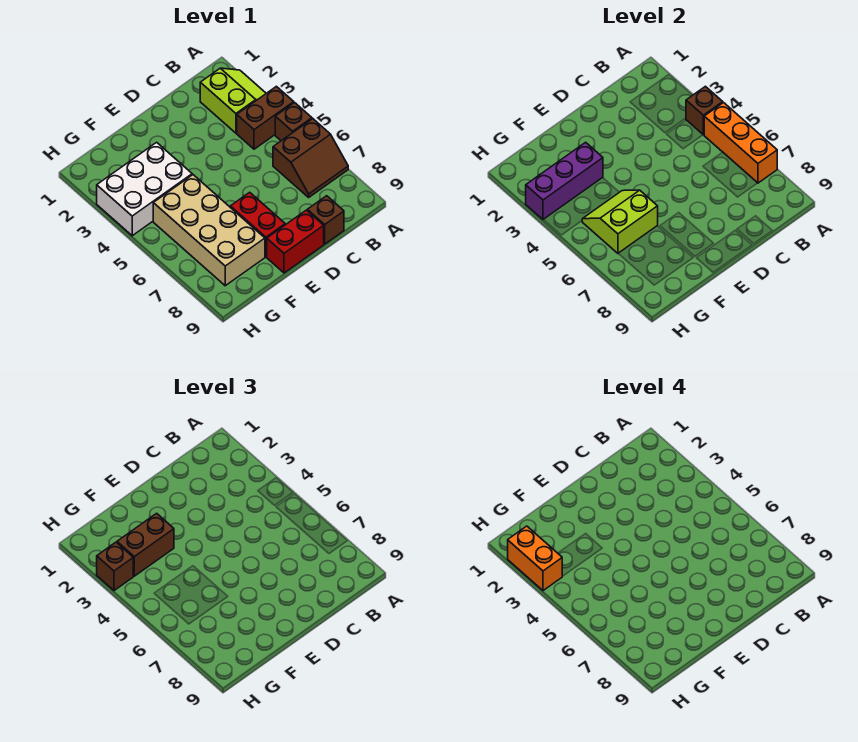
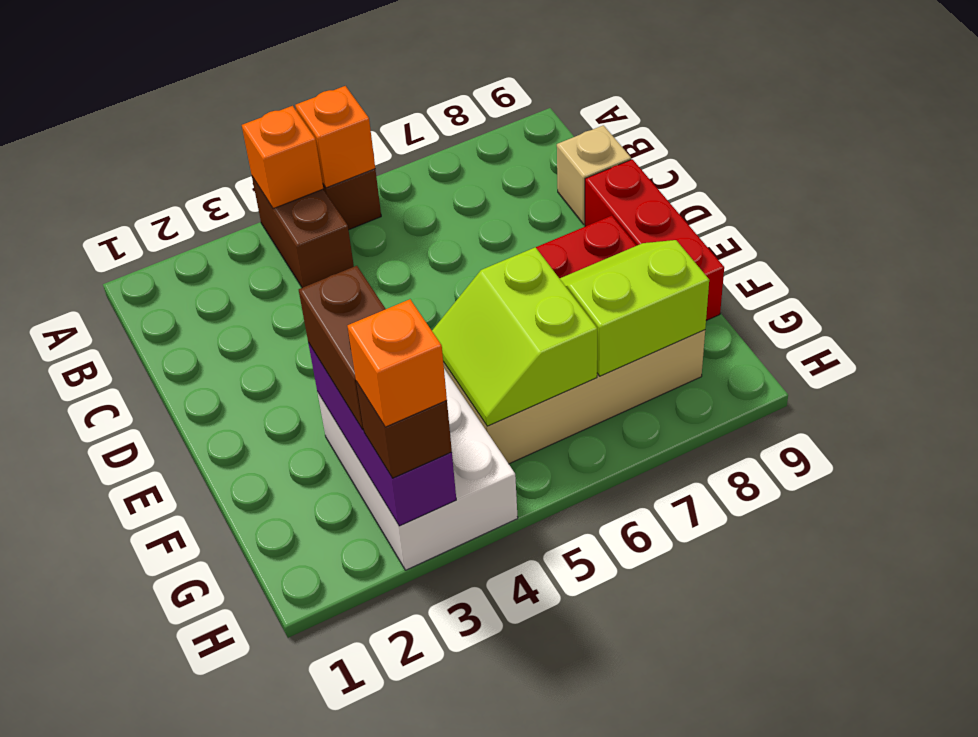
lime 2x2 slope [200,68,266,133] -> lime 2x2 slope moved to [560,240,709,376]
brown 1x1 brick [686,86,723,135] -> orange 1x1 brick [242,106,323,209]
orange 1x3 brick [704,103,777,183] -> orange 1x1 brick [295,86,375,188]
brown 2x2 slope [273,119,348,197] -> none
brown 1x1 brick [307,196,344,244] -> tan 1x1 brick [557,125,631,224]
red 1x2 brick [267,210,324,273] -> red 1x3 brick [585,159,724,321]
orange 1x2 brick [508,526,562,591] -> orange 1x1 brick [348,299,447,427]

